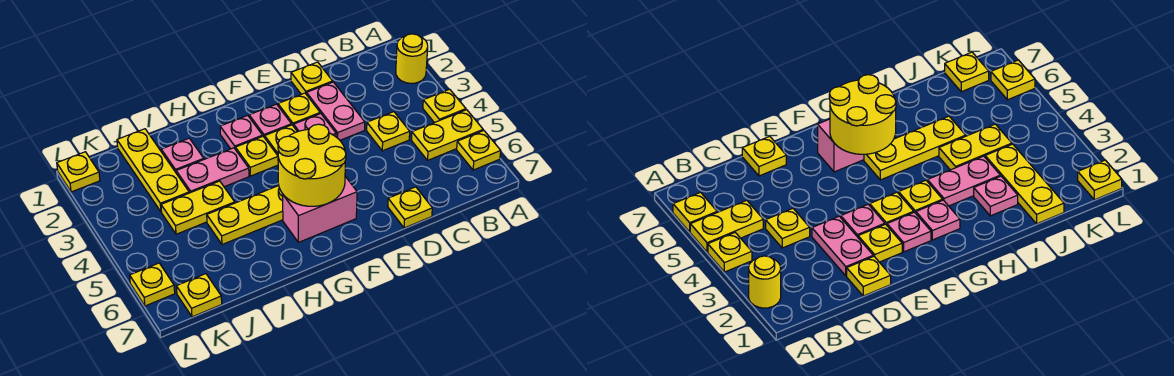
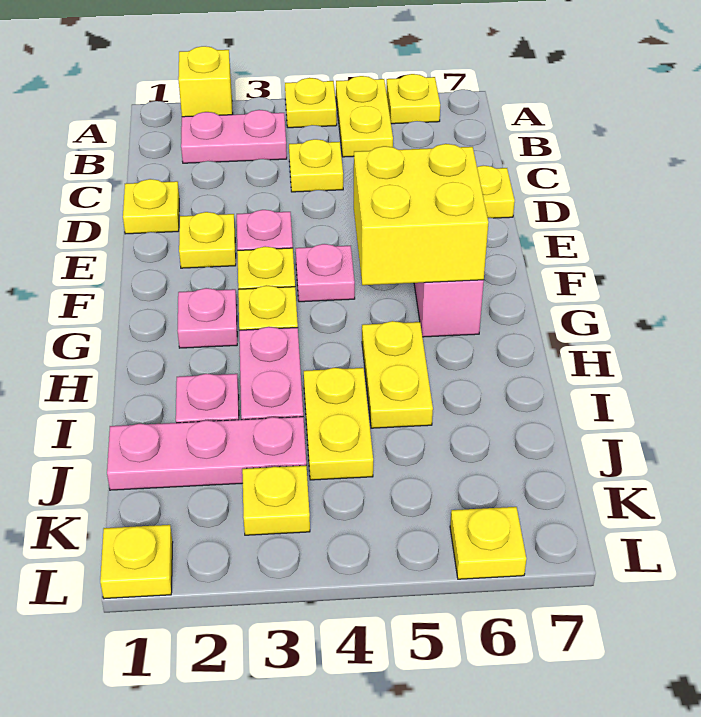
yellow 1x1 round brick [396,34,428,83] -> yellow 1x1 brick [178,46,233,117]
pink 1x2 plate [307,82,365,140] -> pink 1x2 plate moved to [181,110,287,163]
pink 1x1 plate [249,104,291,138] -> pink 1x1 plate moved to [296,244,355,302]
yellow 2x2 round brick [278,124,346,206] -> yellow 2x2 brick [354,144,488,285]
yellow 1x3 plate [207,186,283,245] -> yellow 1x2 plate [362,321,433,428]
yellow 1x3 plate [117,129,189,212] -> pink 1x3 plate [107,417,306,490]
yellow 1x1 plate [176,274,222,317] -> yellow 1x1 plate moved to [242,465,310,535]

